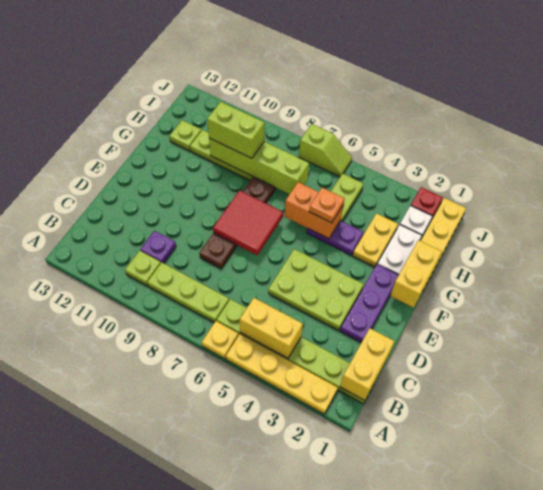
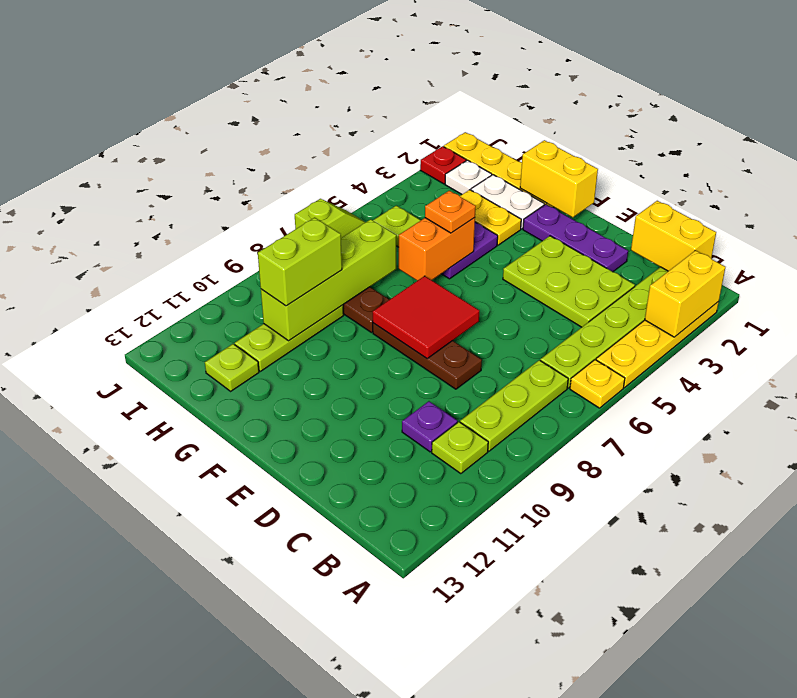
yellow 1x2 brick [240,298,303,358] -> yellow 1x2 brick moved to [645,250,725,337]
lime 2x3 plate [268,249,364,330] -> lime 2x3 plate turned to [503,236,635,327]

